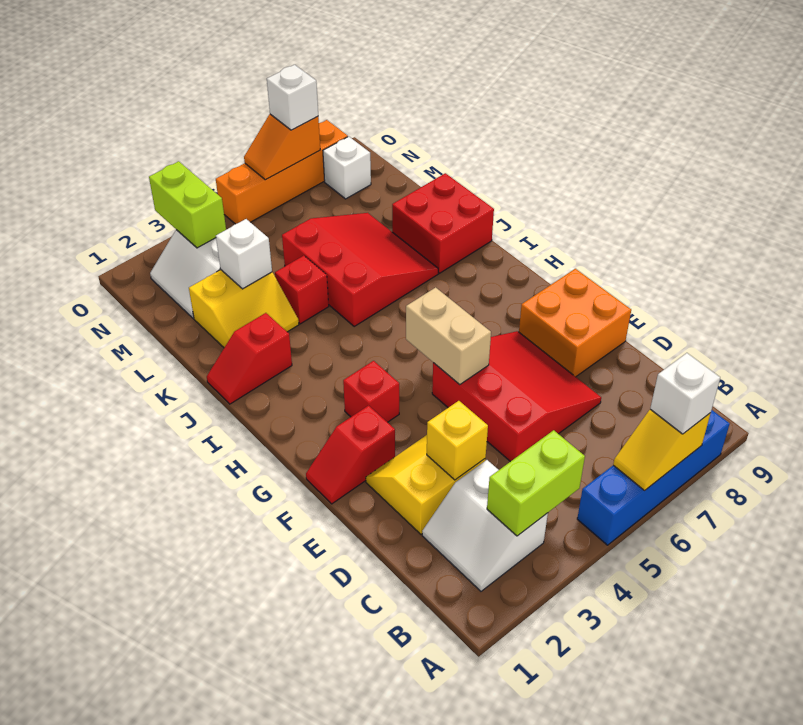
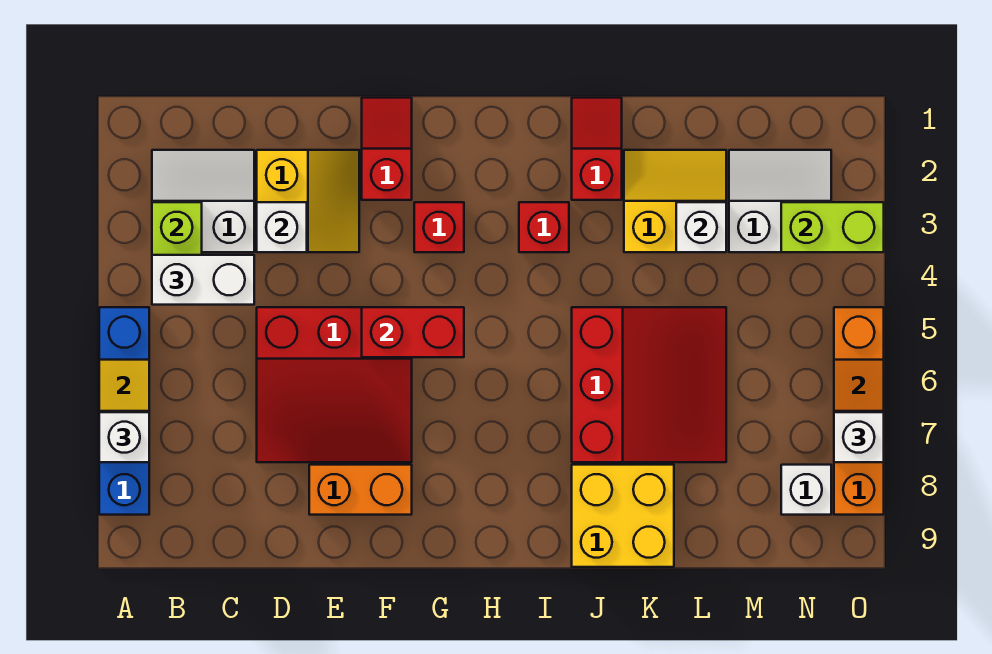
none -> white 1x2 brick [152,255,254,305]
yellow 1x1 brick [427,401,488,480] -> white 1x1 brick [257,202,307,252]
orange 2x2 brick [519,269,631,377] -> orange 1x2 brick [309,465,412,515]
tan 1x2 brick [406,287,491,385] -> red 1x2 brick [362,307,464,357]
red 3x3 slope [282,213,438,326] -> red 3x3 slope turned to [572,307,726,462]
red 2x2 brick [392,173,494,273] -> yellow 2x2 brick [572,465,674,567]
yellow 2x2 slope [189,270,299,348] -> yellow 2x2 slope turned to [624,150,726,252]
red 1x1 brick [275,256,329,324] -> red 1x1 brick moved to [519,202,569,252]

